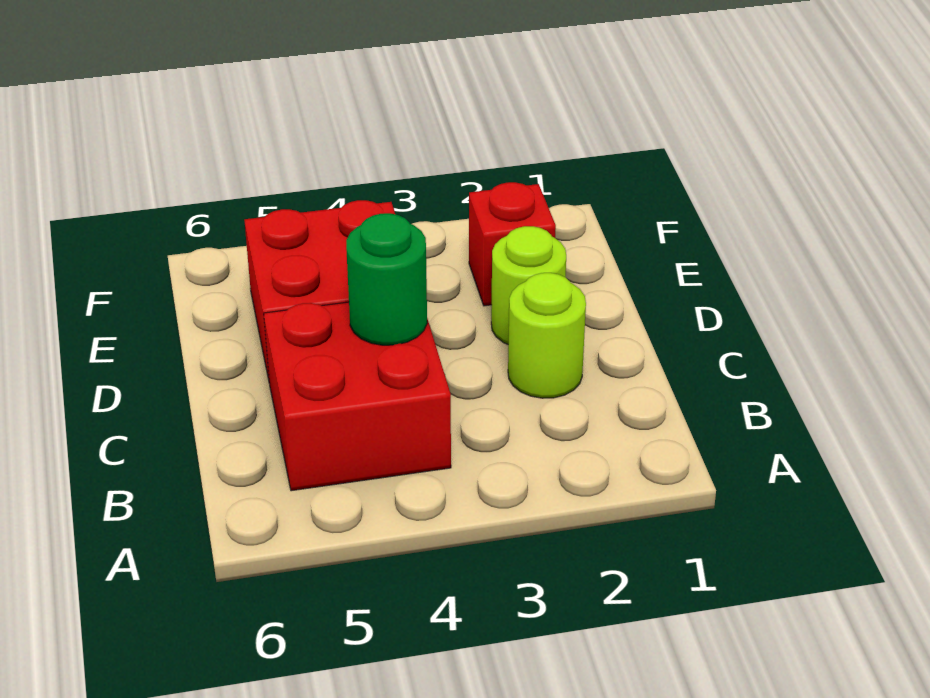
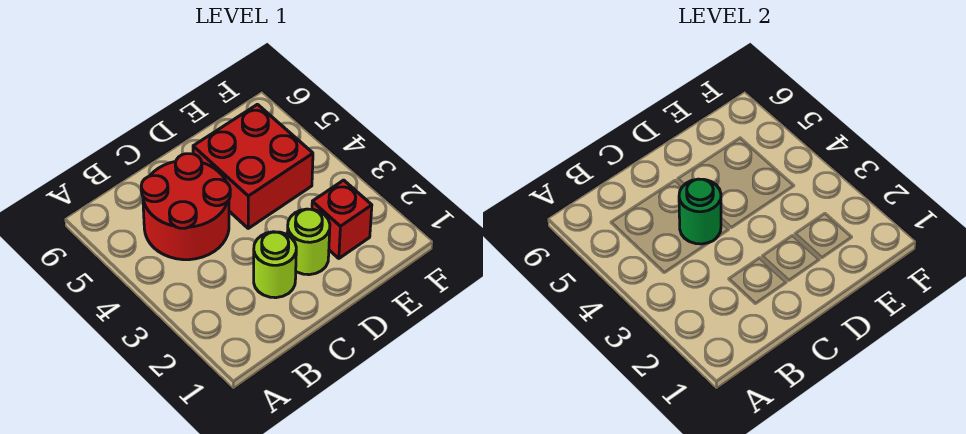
red 2x2 brick [264,302,451,491] -> red 2x2 round brick [141,154,230,260]

